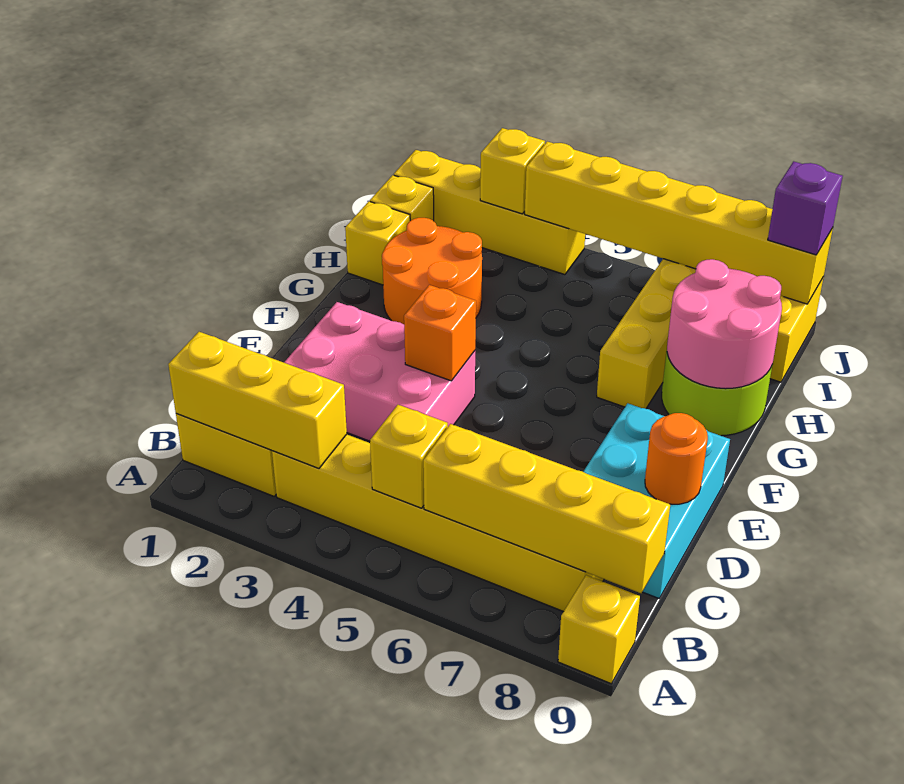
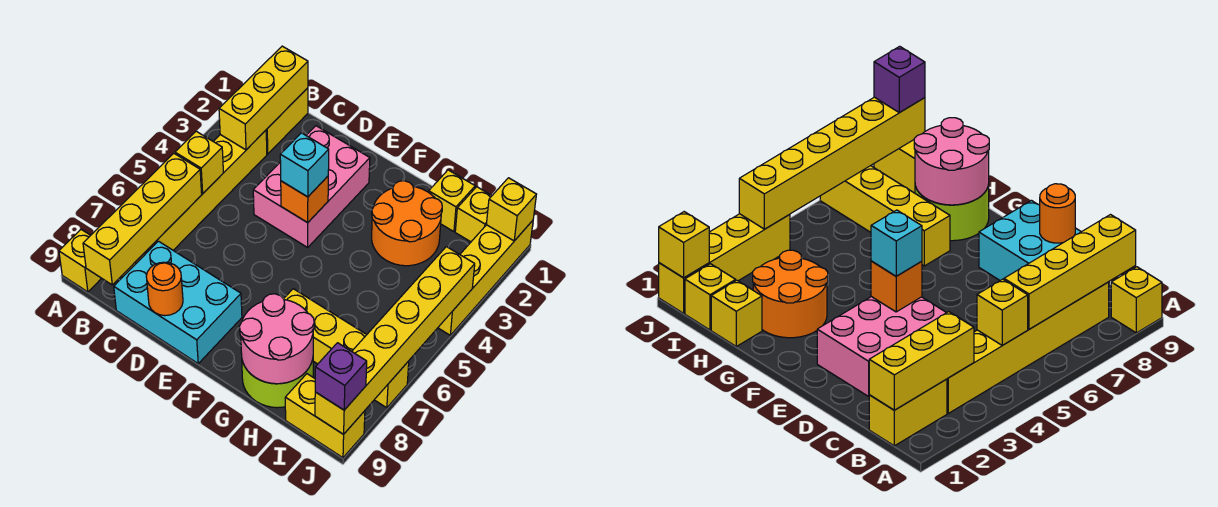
none -> cyan 1x1 brick [280,133,329,197]
yellow 1x1 brick [480,128,545,214] -> yellow 1x1 brick moved to [486,178,537,241]

